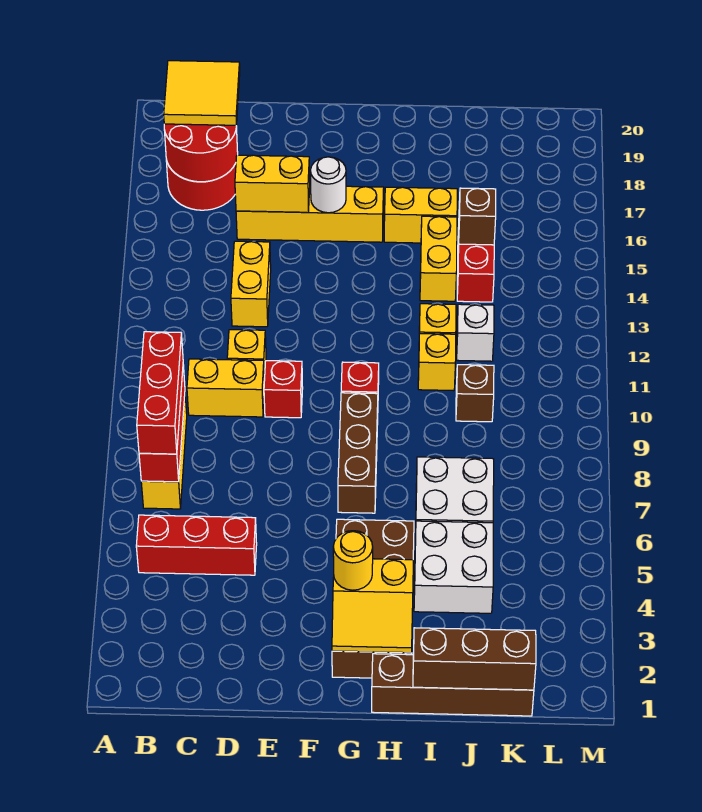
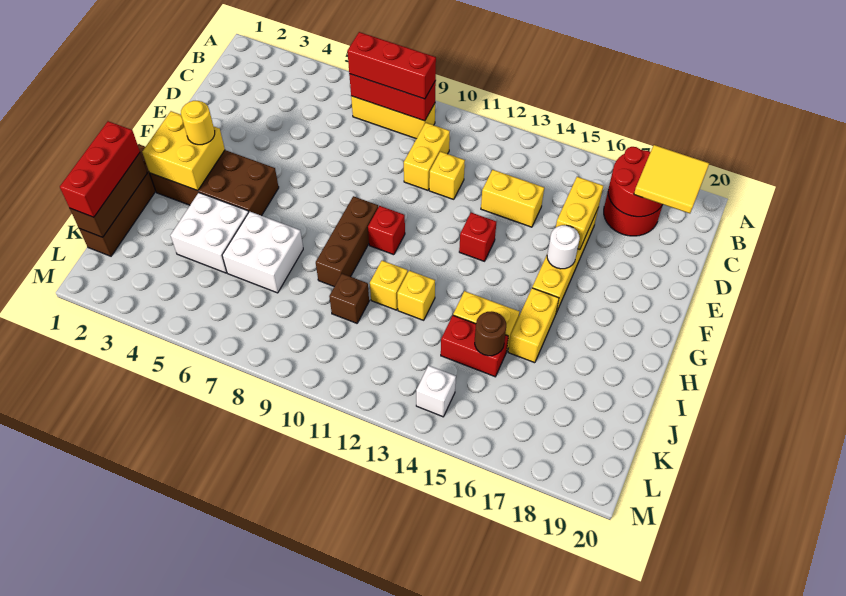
red 1x3 brick [136,515,257,575] -> red 1x3 brick moved to [60,121,140,217]
red 1x1 brick [264,361,303,418] -> red 1x1 brick moved to [459,213,496,261]
yellow 2x2 slope [332,559,413,653] -> yellow 2x2 brick [142,111,225,191]
brown 1x3 brick [338,393,378,513] -> brown 1x3 brick turned to [316,196,378,287]
white 1x1 brick [457,304,494,361] -> white 1x1 brick moved to [416,365,456,417]
brown 1x1 brick [459,188,496,245] -> brown 1x1 round brick [475,311,506,356]

